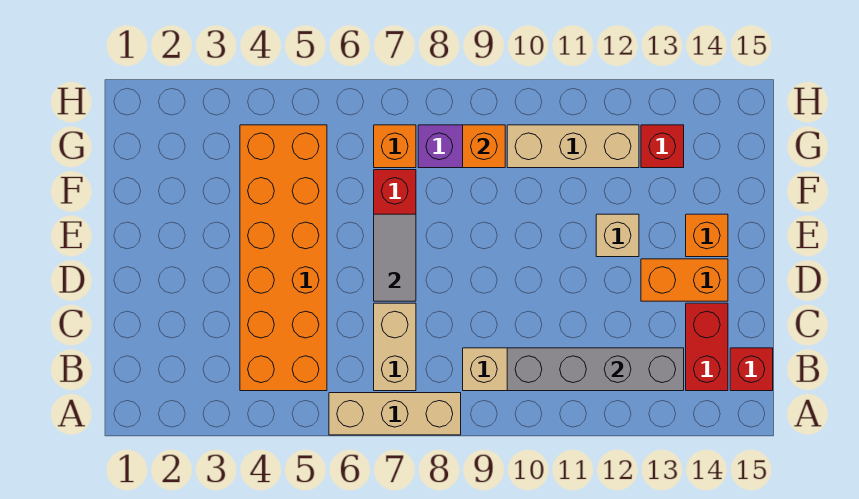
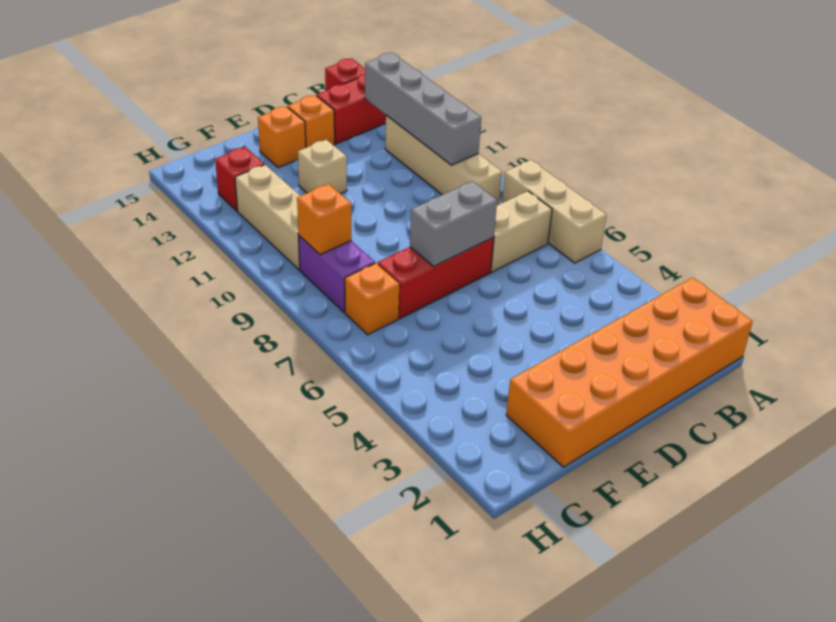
orange 2x6 brick [240,125,327,391] -> orange 2x6 brick moved to [506,277,753,467]
grey 1x2 tile [374,214,416,301] -> grey 1x2 brick [410,181,497,267]
orange 1x2 brick [641,259,728,301] -> orange 1x1 brick [288,95,335,148]

